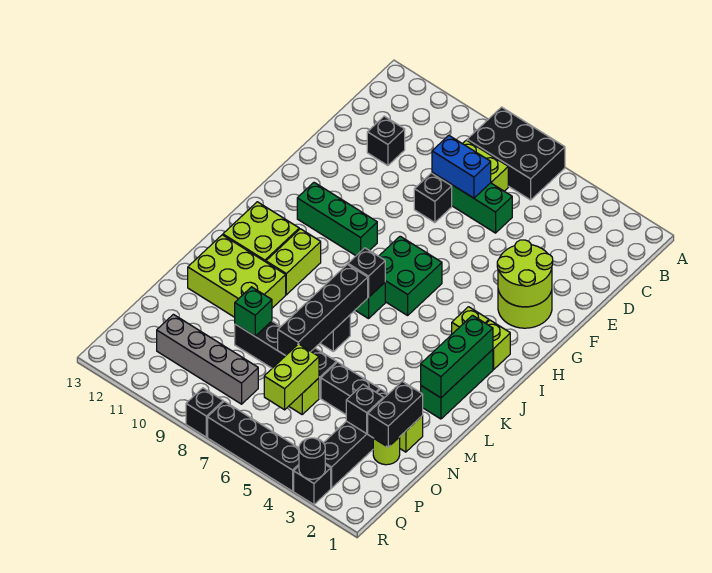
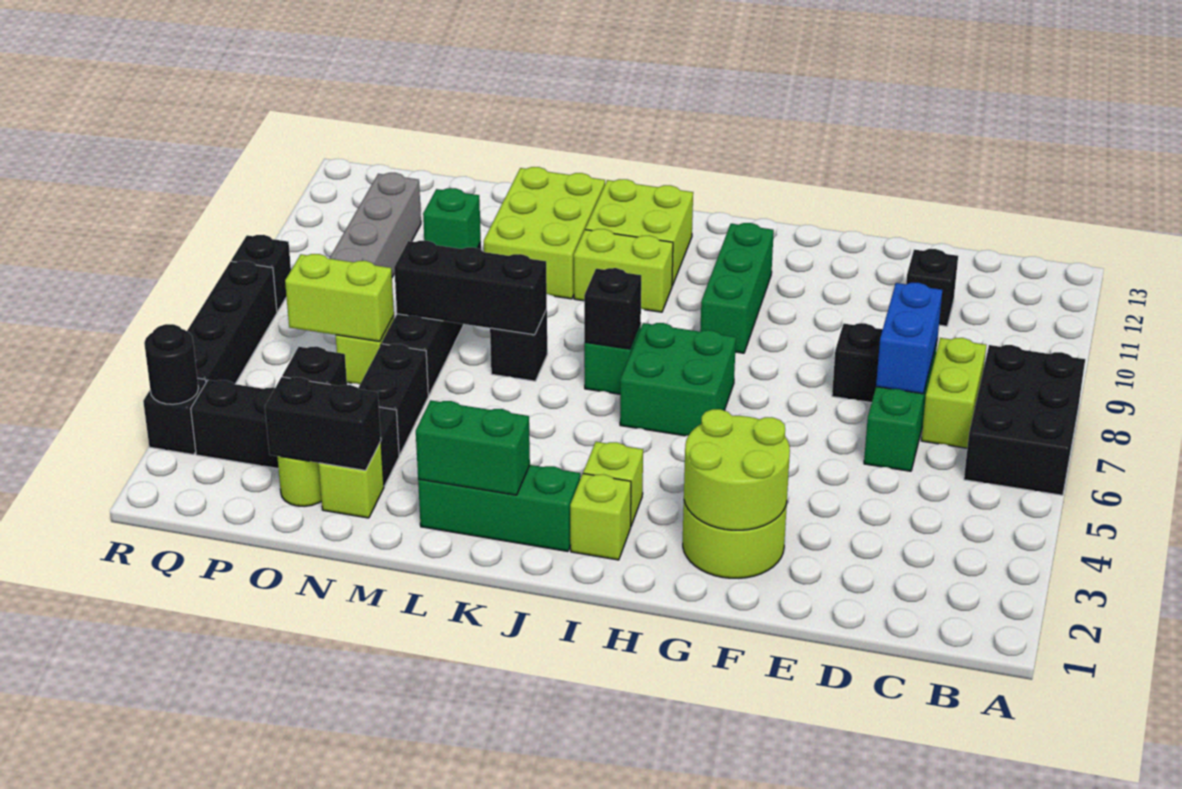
green 1x3 brick [421,315,493,398] -> green 1x2 brick [416,400,530,495]
black 1x4 brick [278,264,368,356] -> black 1x3 brick [394,241,547,335]

